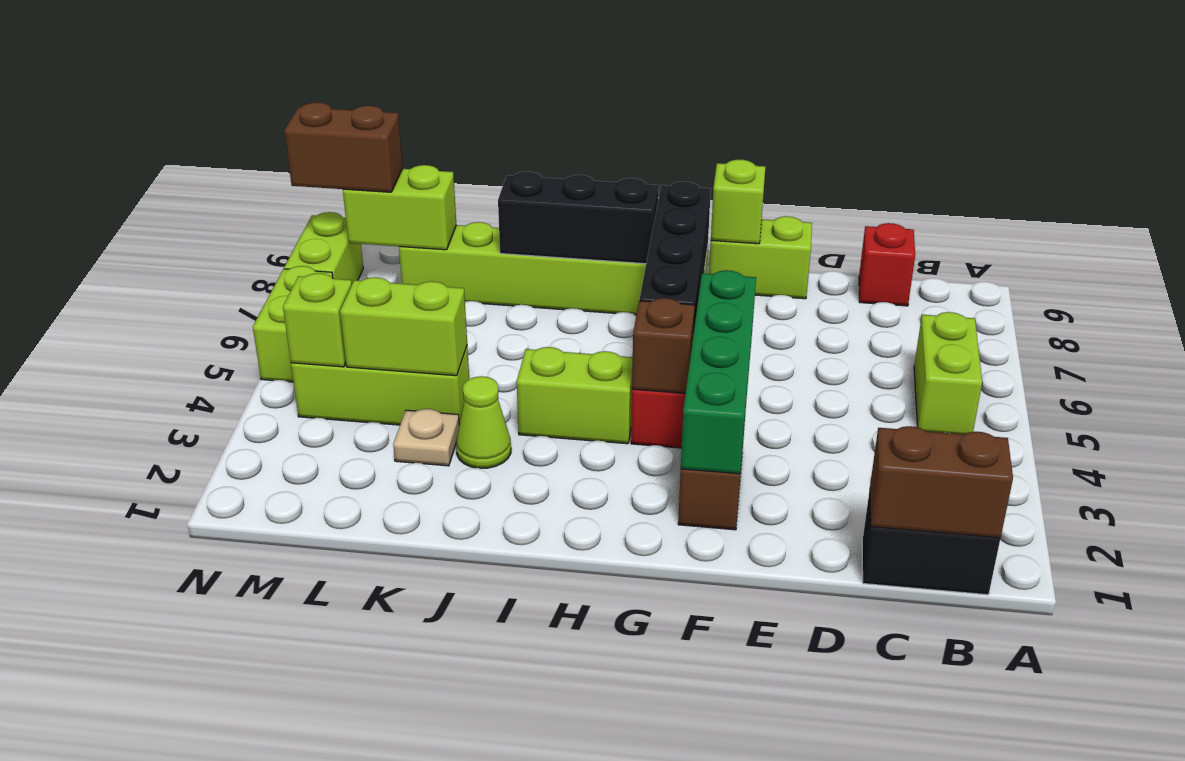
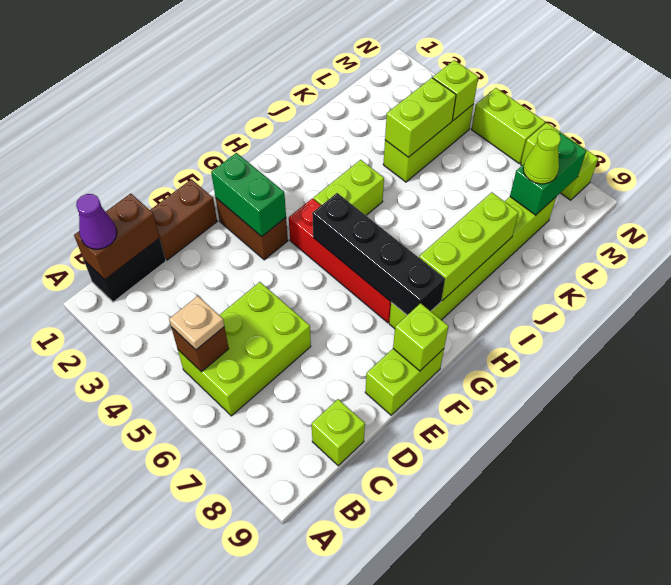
none -> purple 1x1 cone [76,194,117,249]
lime 1x2 brick [914,312,982,434] -> lime 2x3 brick [178,282,311,416]
red 1x1 brick [859,223,915,306] -> lime 1x1 brick [312,399,365,466]
green 1x4 brick [681,270,756,474] -> green 1x2 brick [211,153,286,237]
brown 1x1 brick [632,298,695,394] -> brown 1x1 brick moved to [171,327,229,372]
black 1x3 brick [498,172,659,264] -> lime 1x3 brick [419,192,518,301]
lime 1x1 cone [456,376,511,468] -> lime 1x1 cone moved to [523,129,561,184]
tan 1x1 plate [393,409,459,466] -> tan 1x1 plate moved to [169,296,224,350]
lime 1x2 brick [343,165,456,250] -> green 1x2 brick [510,133,586,215]
brown 1x2 brick [284,102,403,192] -> brown 1x2 brick moved to [150,179,217,260]

